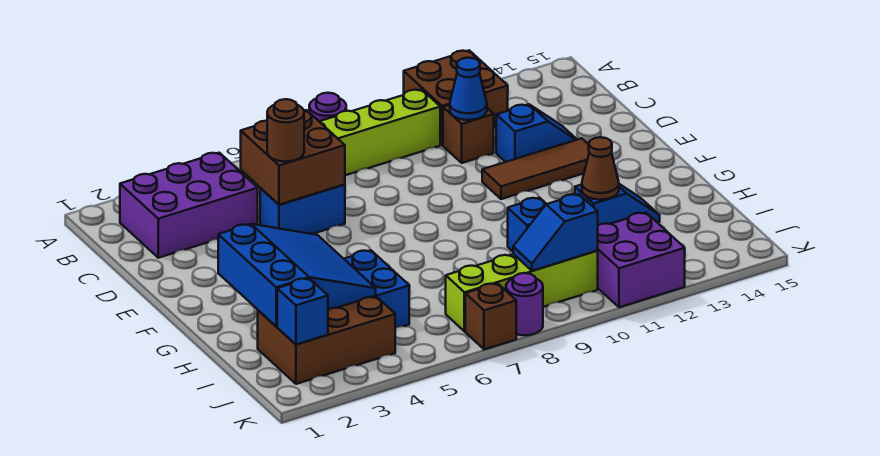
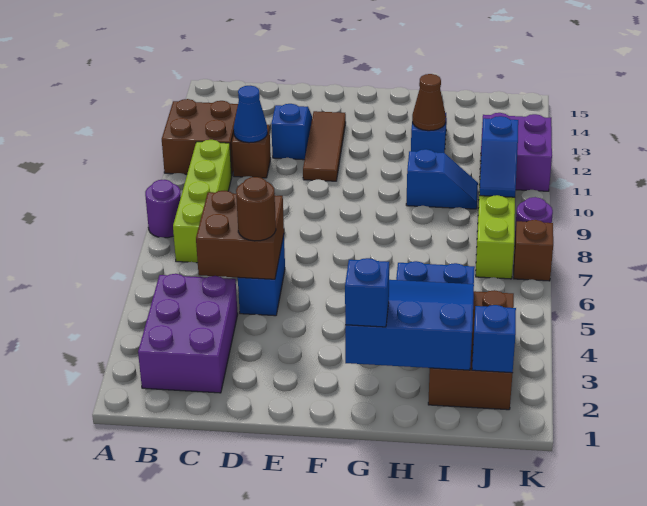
none -> blue 1x1 brick [345,258,389,327]

